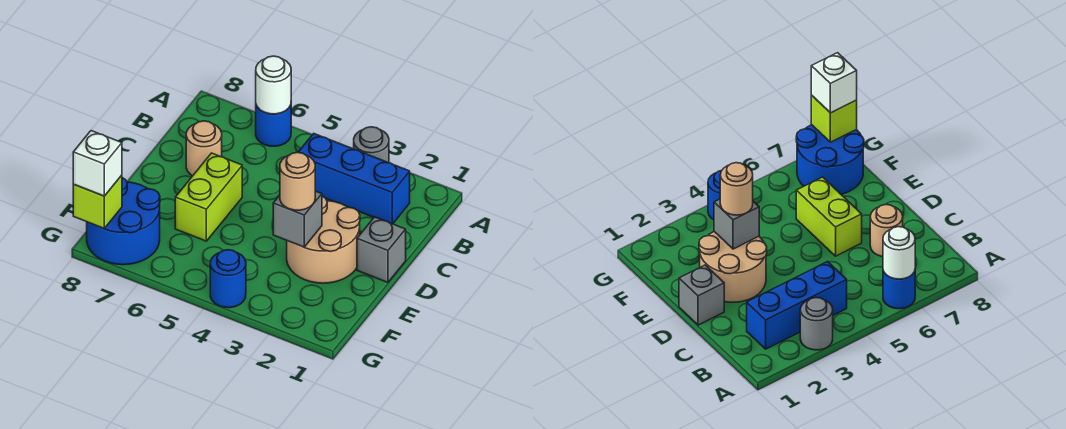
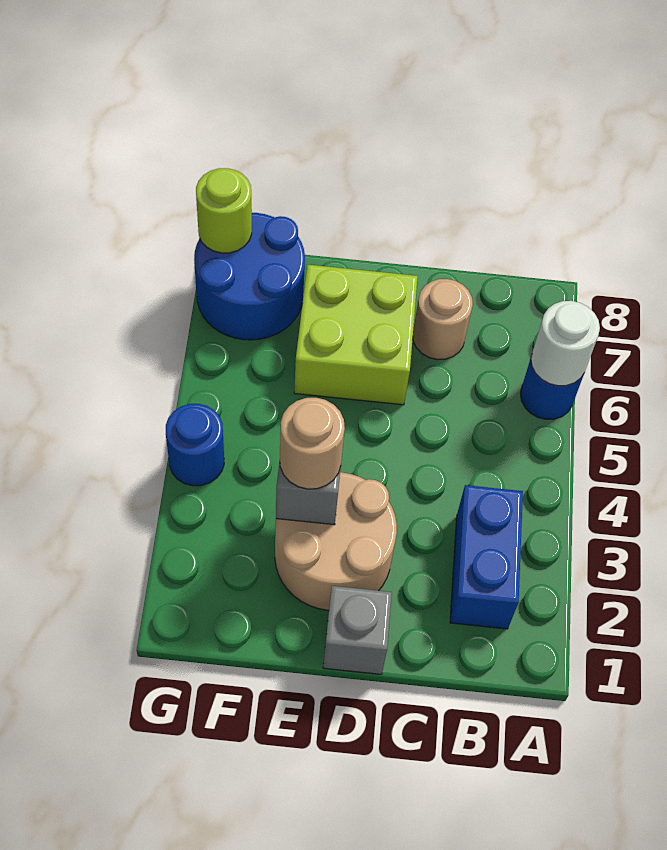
grey 1x1 round brick [354,127,389,163] -> none
blue 1x3 brick [298,133,410,224] -> blue 1x2 brick [450,485,523,629]
lime 1x2 brick [175,153,242,241] -> lime 2x2 brick [294,265,418,405]
lime 1x1 brick [73,175,122,228] -> lime 1x1 round brick [196,168,252,253]
white 1x1 brick [73,131,122,196] -> none

